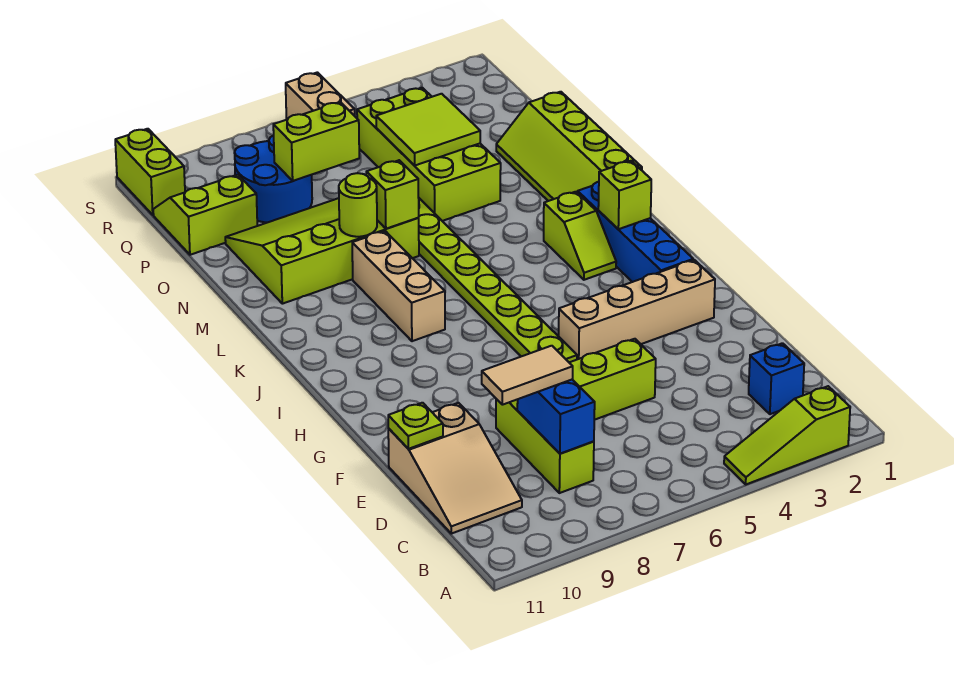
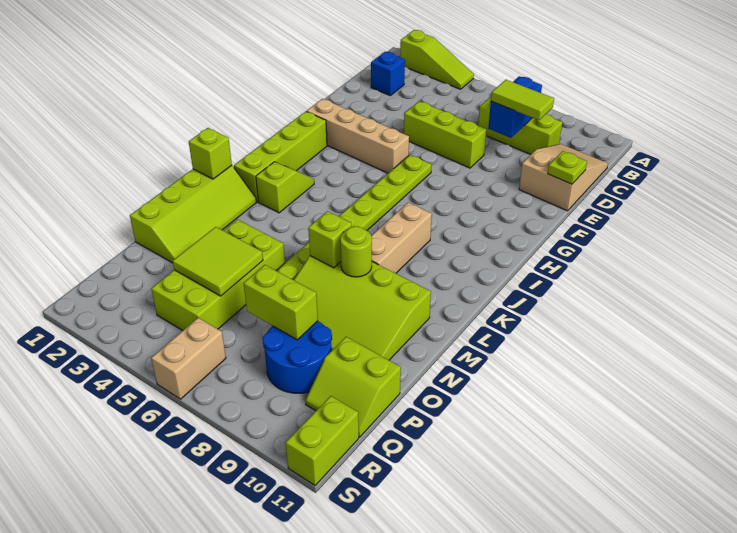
lime 1x3 brick [496,399,594,493] -> lime 1x3 brick turned to [478,97,562,155]
tan 1x2 tile [482,346,573,405] -> lime 1x2 tile [491,80,554,120]
blue 1x4 brick [578,182,693,282] -> lime 1x4 brick [234,111,327,202]
lime 1x1 brick [598,161,651,229] -> lime 1x1 brick moved to [189,128,232,179]

